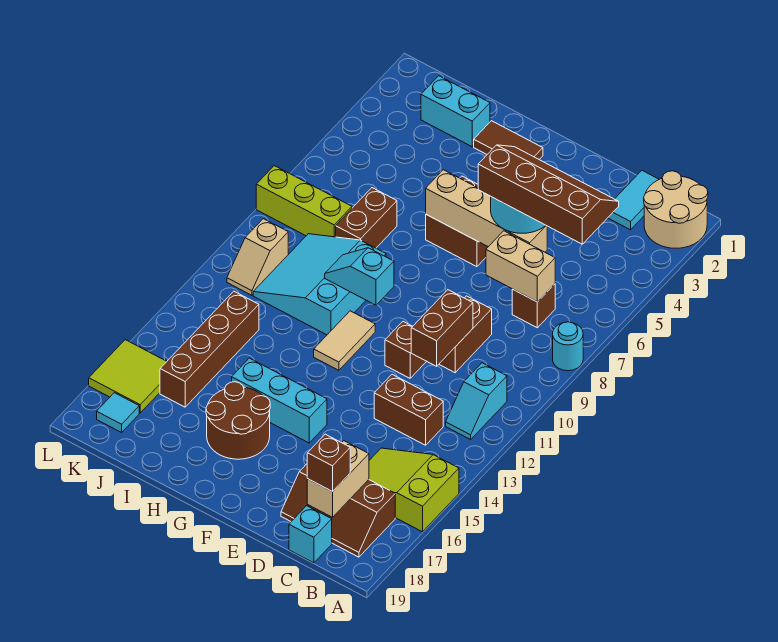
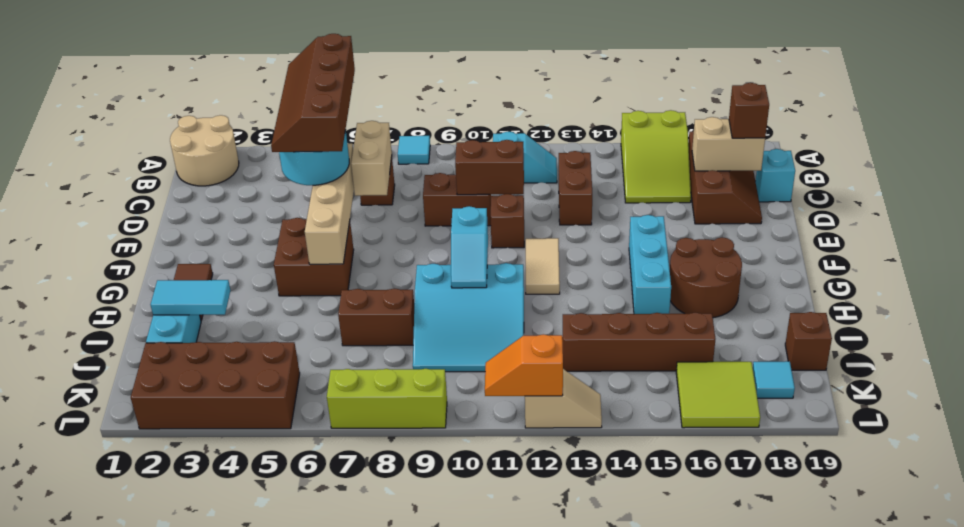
cyan 1x1 round brick [553,322,583,371] -> cyan 1x1 tile [398,136,430,164]
cyan 1x2 tile [608,171,659,230] -> cyan 1x2 tile moved to [151,280,230,315]
tan 1x2 tile [314,311,375,370] -> tan 1x2 tile turned to [526,238,560,294]
lime 1x3 brick [256,166,352,237] -> lime 1x3 brick turned to [327,369,447,428]
none -> brown 1x1 brick [785,312,832,370]
none -> brown 2x4 brick [131,341,300,429]
tan 1x2 slope [227,219,288,295] -> tan 1x2 slope moved to [525,369,602,428]
none -> orange 1x2 slope [485,334,563,396]

